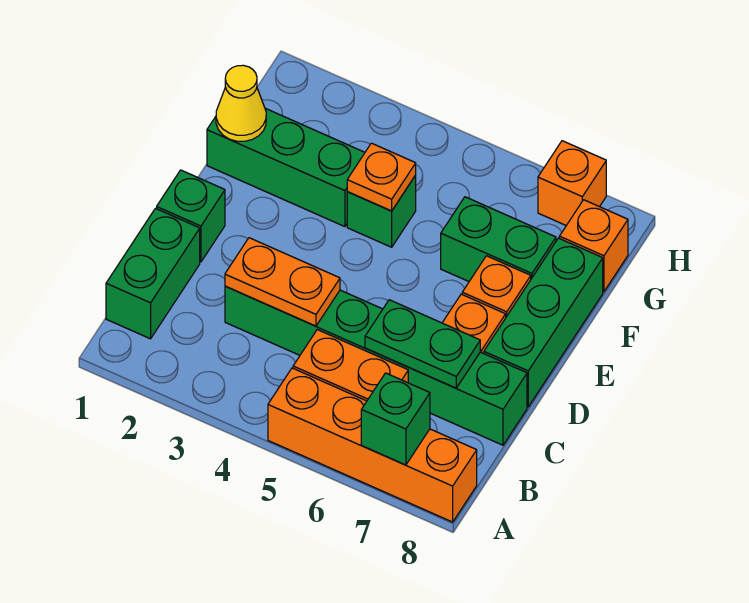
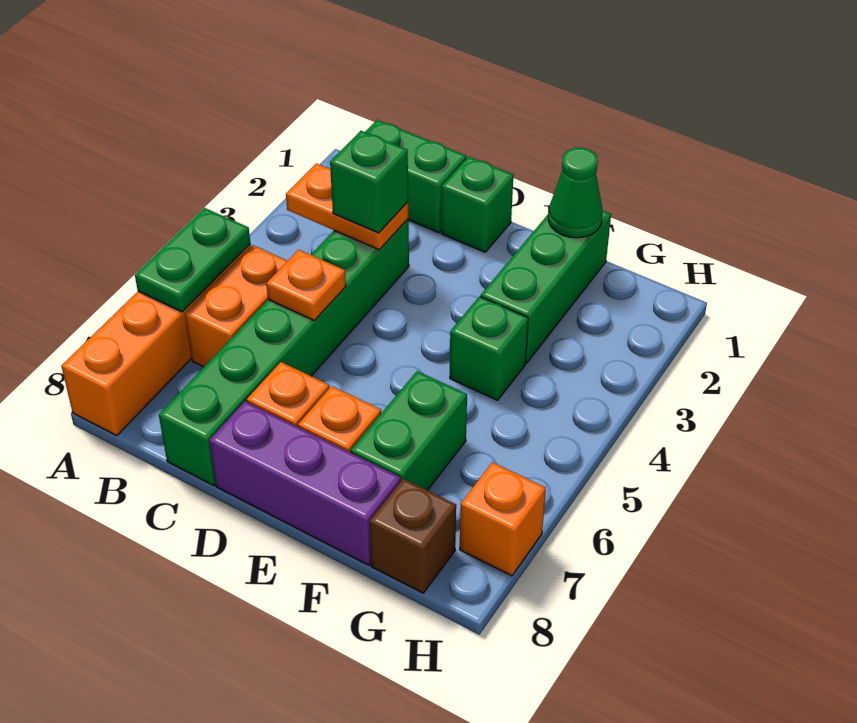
green 1x1 brick [361,373,430,465] -> green 1x1 brick moved to [330,131,408,233]
orange 1x2 plate [225,238,340,326] -> orange 1x2 plate turned to [286,163,408,250]
green 1x2 plate [365,300,480,388] -> green 1x2 plate moved to [135,208,250,312]
green 1x3 brick [484,238,603,407] -> purple 1x3 brick [209,401,401,565]
yellow 1x1 cone [216,65,266,141] -> green 1x1 cone [548,148,602,238]
orange 1x1 plate [347,143,416,211] -> orange 1x1 plate moved to [266,250,346,320]
orange 1x1 brick [559,200,628,292] -> brown 1x1 brick [370,479,456,593]

